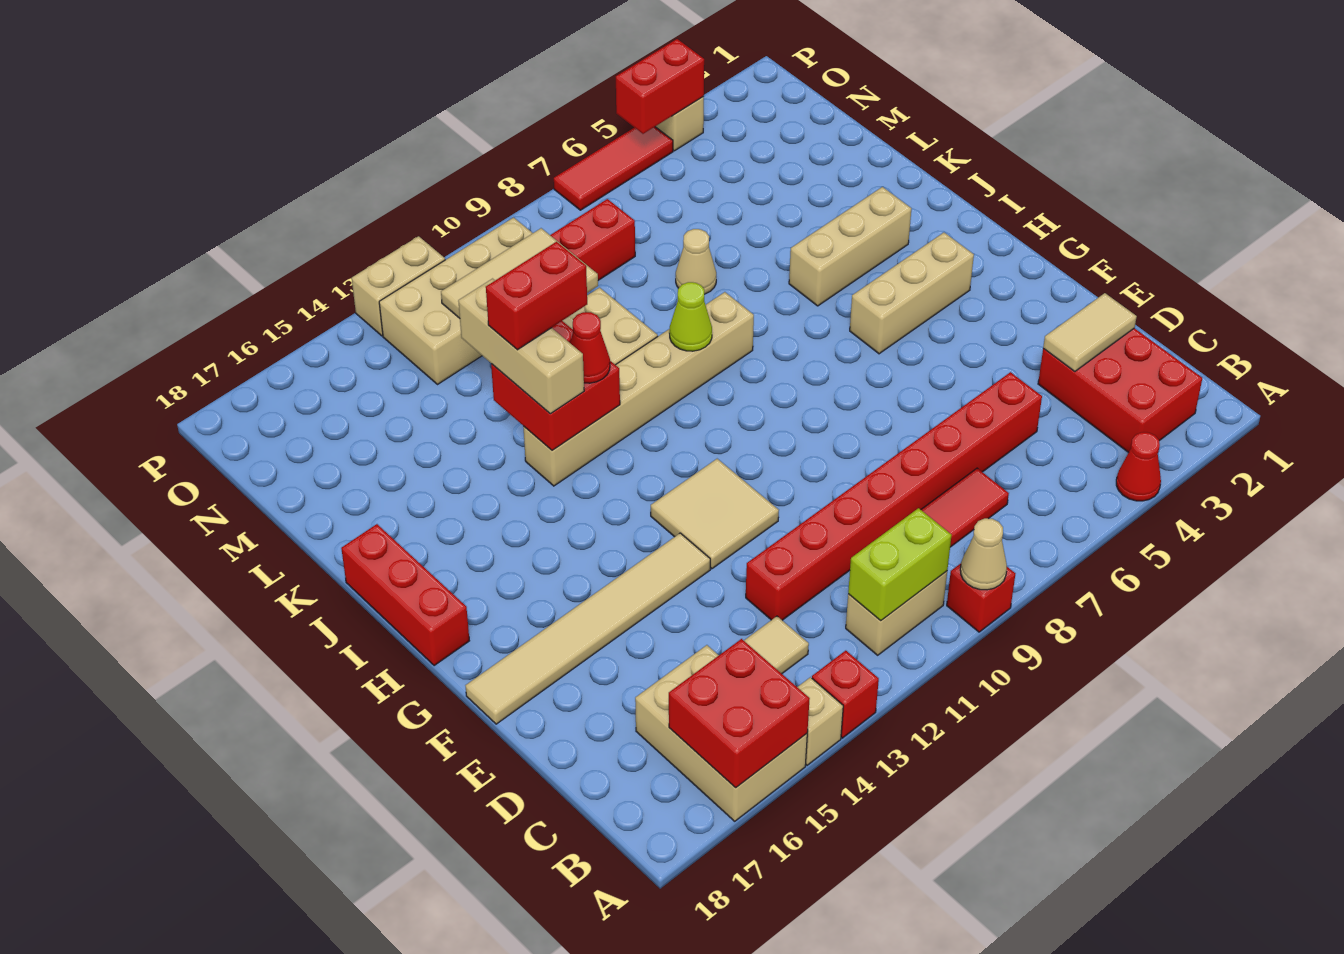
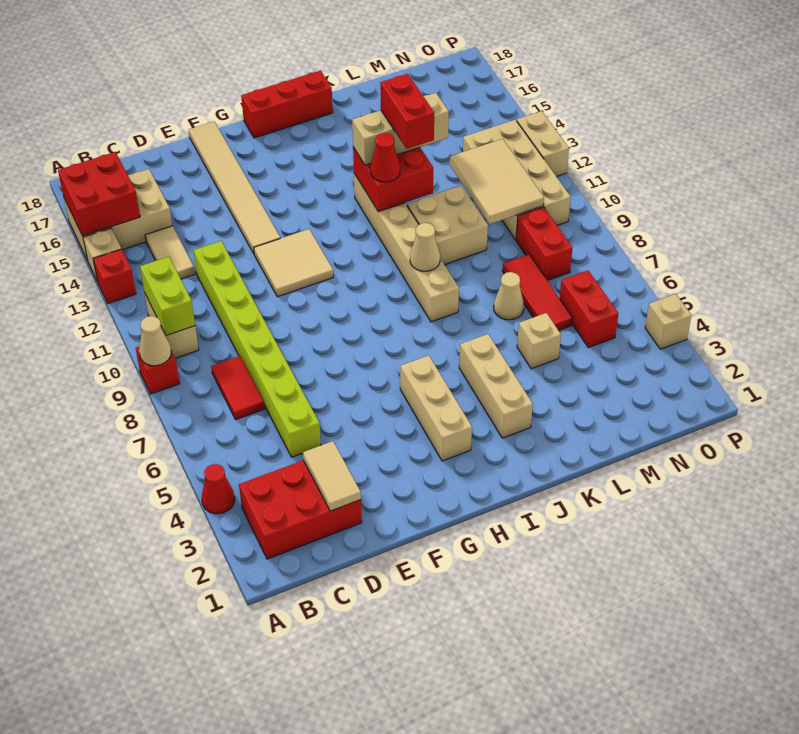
red 1x8 brick [746,372,1042,620] -> lime 1x8 brick [193,241,321,457]
lime 1x1 cone [669,282,712,351] -> tan 1x1 cone [410,223,440,271]
none -> tan 1x1 brick [517,313,561,369]
red 1x2 brick [616,39,704,134] -> red 1x2 brick moved to [560,270,619,348]
red 1x3 tile [554,127,673,210] -> red 1x3 tile moved to [502,254,573,331]

